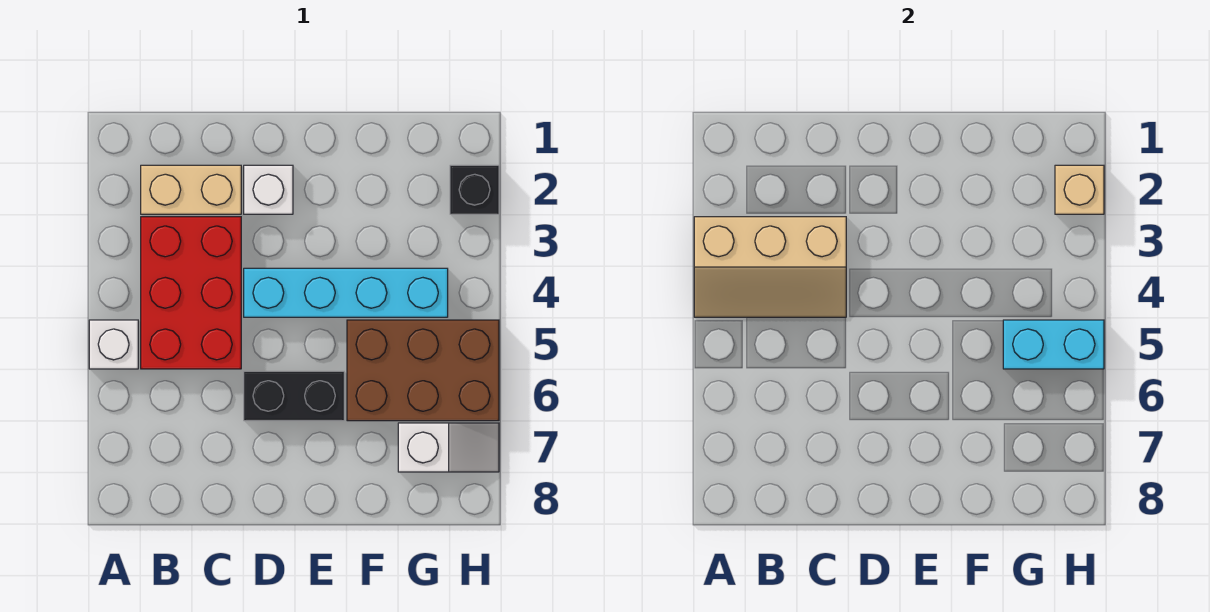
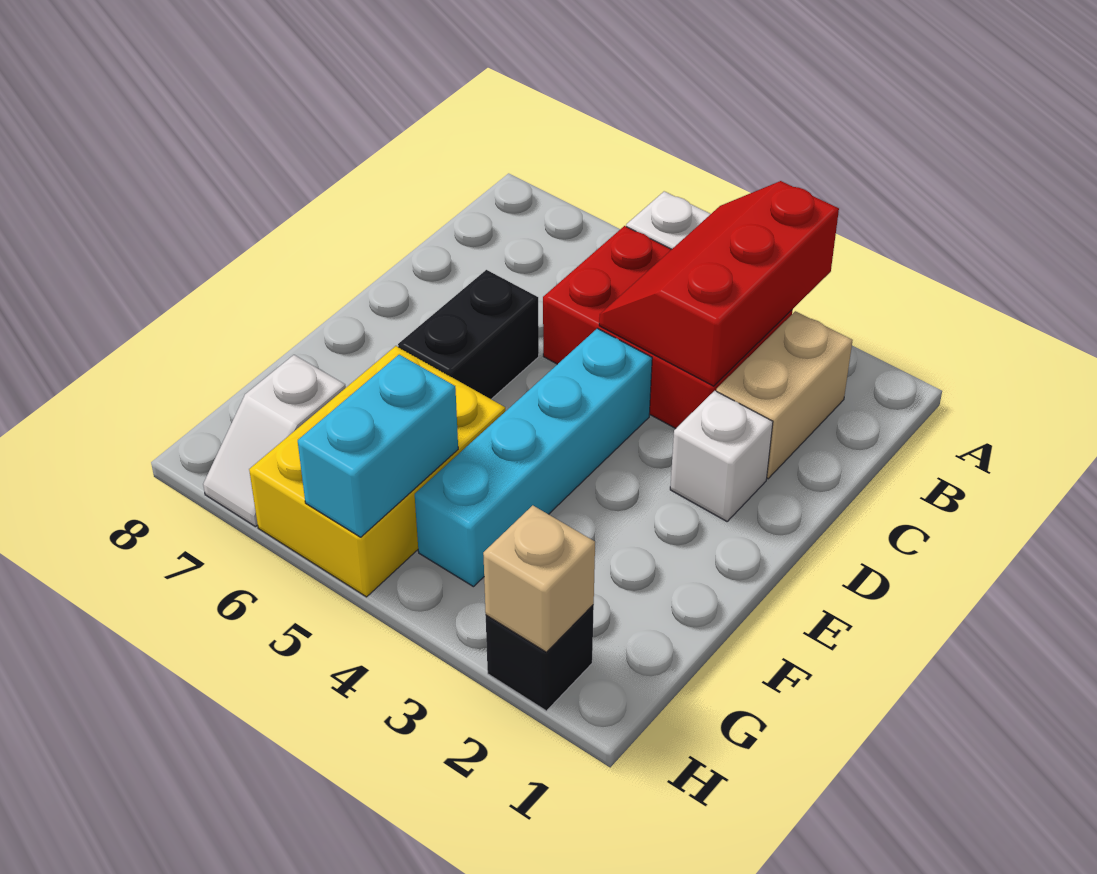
tan 2x3 slope [694,217,846,317] -> red 2x3 slope [599,181,839,386]
brown 2x3 brick [347,320,499,421] -> yellow 2x3 brick [249,346,506,597]

